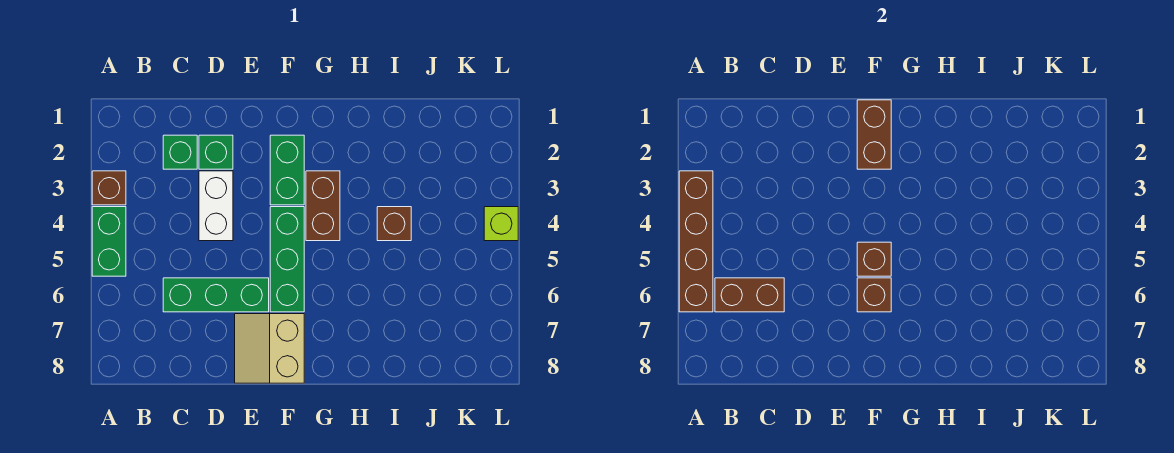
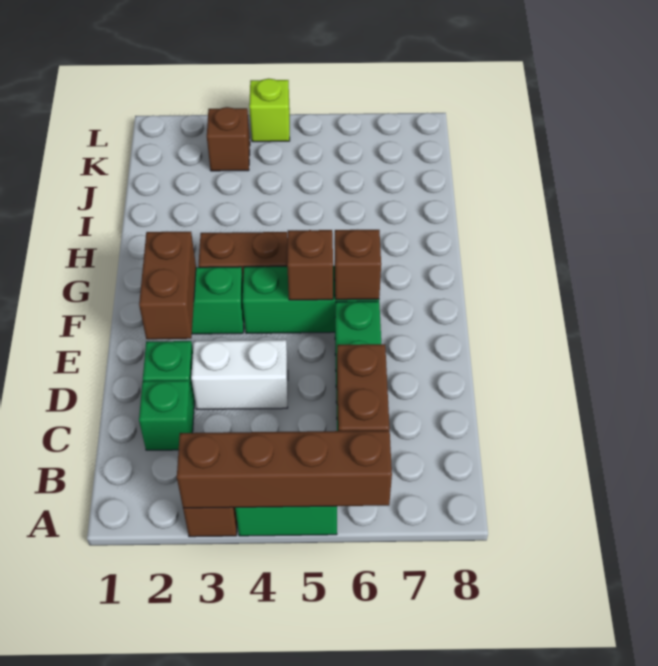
tan 2x2 slope [235,314,304,383] -> none
brown 1x2 brick [857,100,891,169] -> brown 1x2 brick turned to [139,232,196,339]
brown 1x1 brick [377,207,411,241] -> brown 1x1 brick moved to [207,107,250,171]

